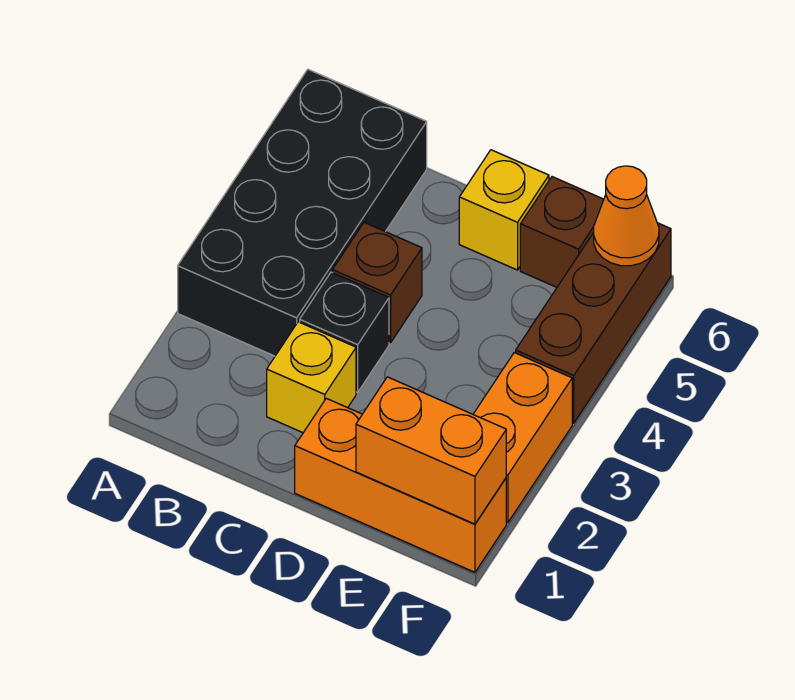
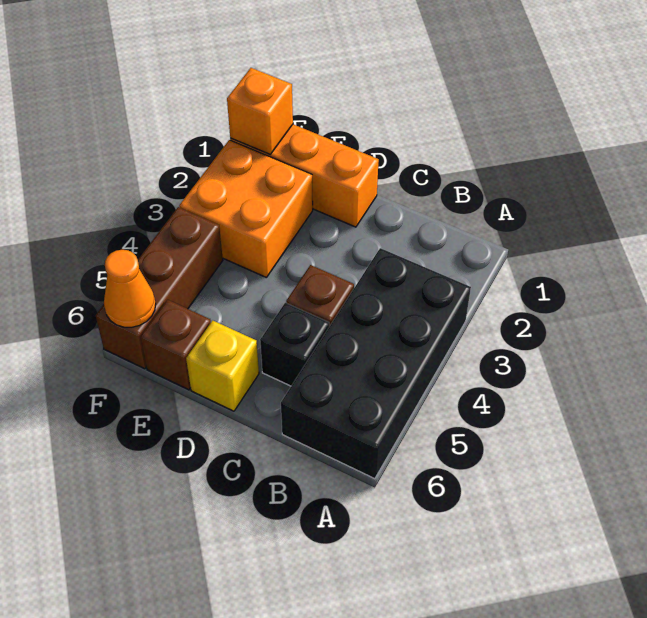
yellow 1x1 brick [267,322,356,433] -> none
black 1x1 brick [300,272,389,392] -> black 1x1 brick moved to [260,303,329,386]
orange 1x2 brick [356,377,506,524] -> orange 1x1 brick [227,68,293,154]
orange 1x2 brick [473,353,572,523] -> orange 2x2 brick [179,140,313,277]

